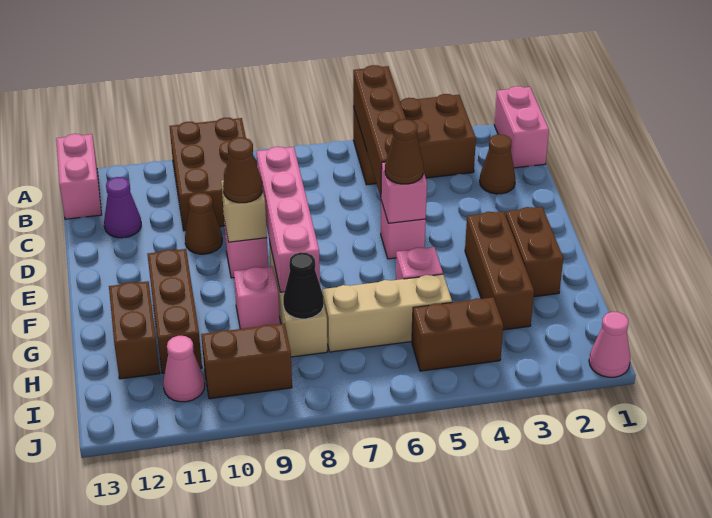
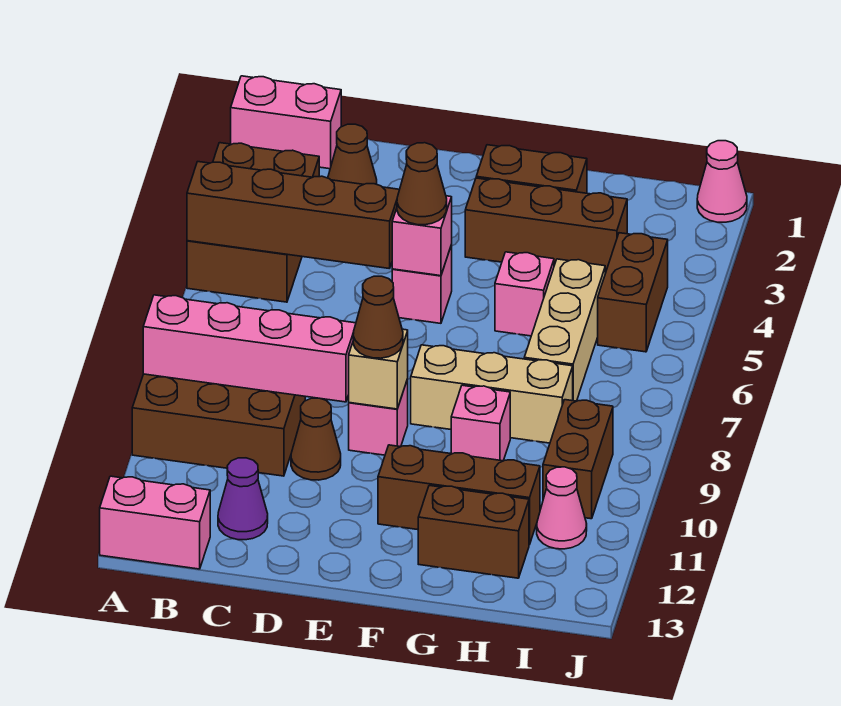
pink 1x4 brick [256,147,320,292] -> pink 1x4 brick moved to [143,295,356,402]
black 1x1 cone [283,252,324,319] -> none

